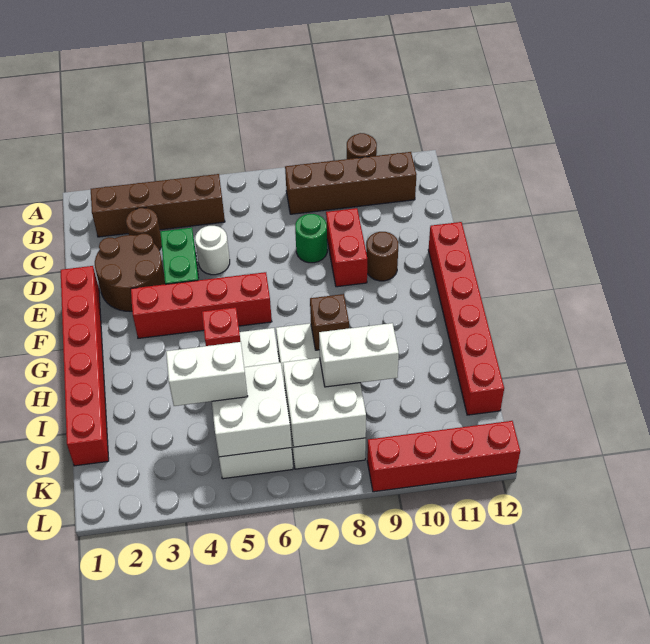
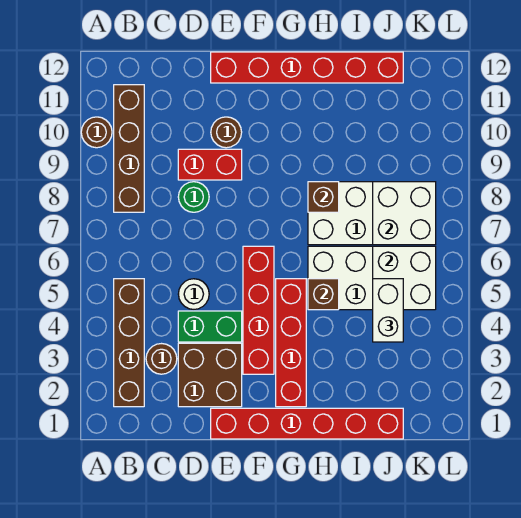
brown 2x2 round brick [95,234,165,311] -> brown 2x2 brick [178,343,242,407]
red 1x1 brick [202,307,241,346] -> brown 1x1 brick [308,279,339,310]
white 1x2 brick [319,323,399,387] -> none
red 1x4 brick [367,421,520,492] -> red 1x4 brick moved to [276,279,306,407]

